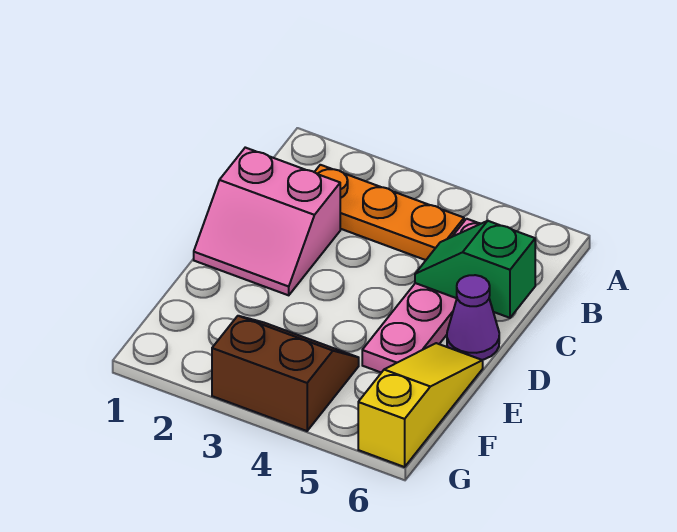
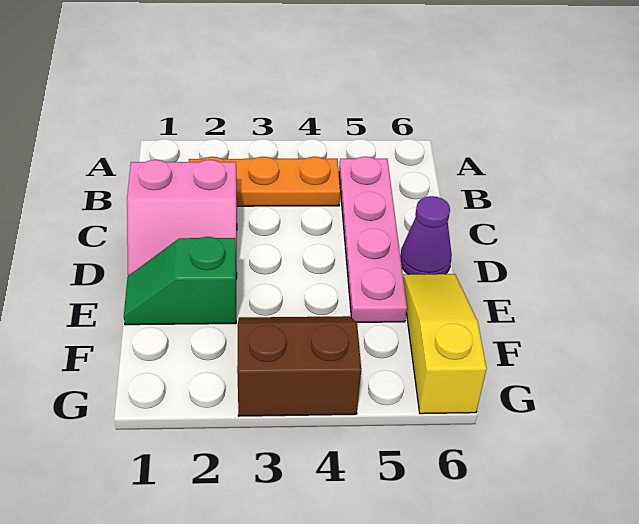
green 1x2 slope [415,221,535,318] -> green 1x2 slope moved to [124,237,236,325]

